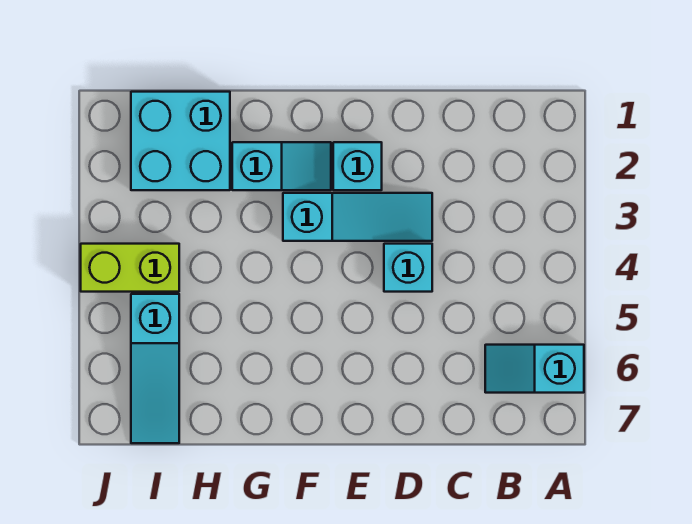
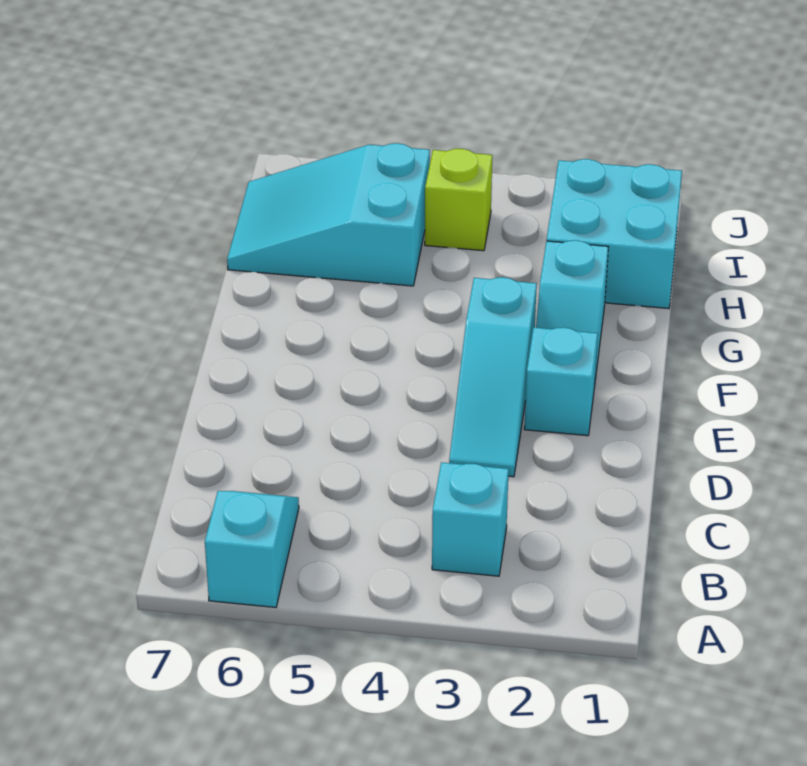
cyan 1x1 brick [384,244,432,292] -> cyan 1x1 brick moved to [432,462,509,576]
lime 1x2 brick [81,244,179,292] -> lime 1x1 brick [425,149,492,251]
cyan 1x3 slope [131,294,179,443] -> cyan 2x3 slope [227,143,430,286]

